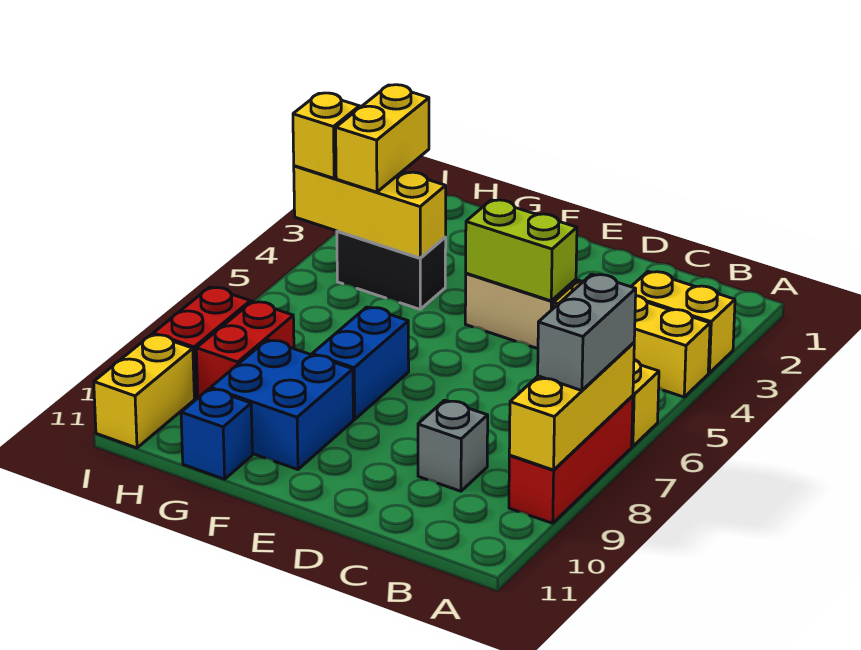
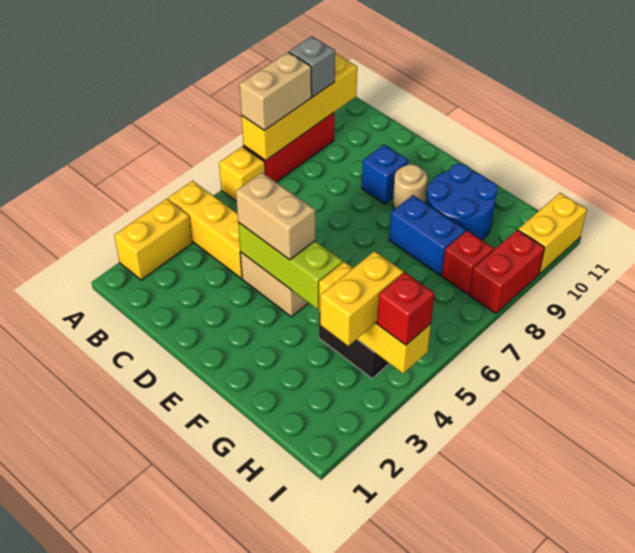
yellow 1x2 brick [631,272,735,373] -> yellow 1x2 brick turned to [114,199,192,280]
yellow 1x3 brick [509,343,634,470] -> yellow 1x4 brick [242,53,357,160]
grey 1x2 brick [538,274,636,391] -> tan 1x2 brick [239,52,312,130]
grey 1x1 brick [418,400,488,491] -> grey 1x1 brick moved to [289,36,335,97]
lime 1x2 brick [466,200,577,301] -> lime 1x3 brick [238,223,343,309]
none -> tan 1x2 brick [236,173,315,260]
none -> tan 1x1 round brick [393,164,427,209]
blue 1x2 brick [312,307,409,419] -> blue 1x2 brick turned to [389,195,466,275]
blue 2x2 brick [211,340,353,469] -> blue 2x2 round brick [427,164,498,240]
blue 1x1 brick [181,389,252,479] -> blue 1x1 brick moved to [362,144,408,204]
red 1x2 brick [196,302,294,398] -> red 1x1 brick [442,231,494,294]
yellow 1x1 brick [293,93,360,178] -> red 1x1 brick [377,272,435,345]

